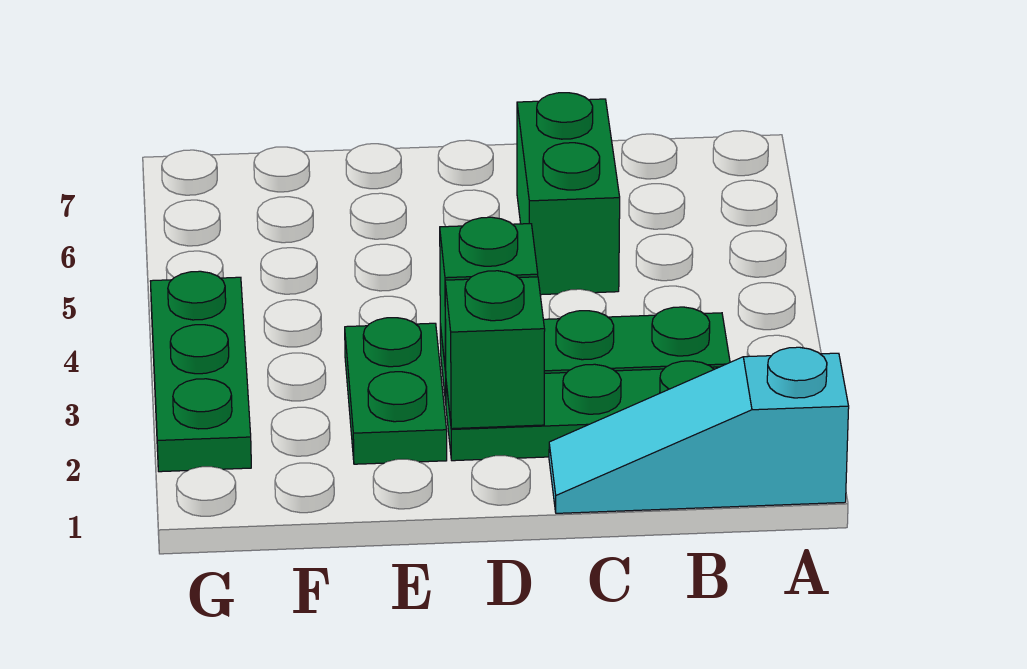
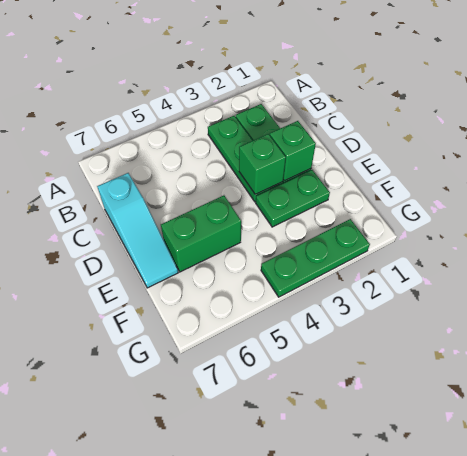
cyan 1x3 slope [549,347,849,513] -> cyan 1x3 slope moved to [97,173,178,288]
green 1x2 brick [517,93,620,295] -> green 1x2 brick moved to [161,195,241,272]

